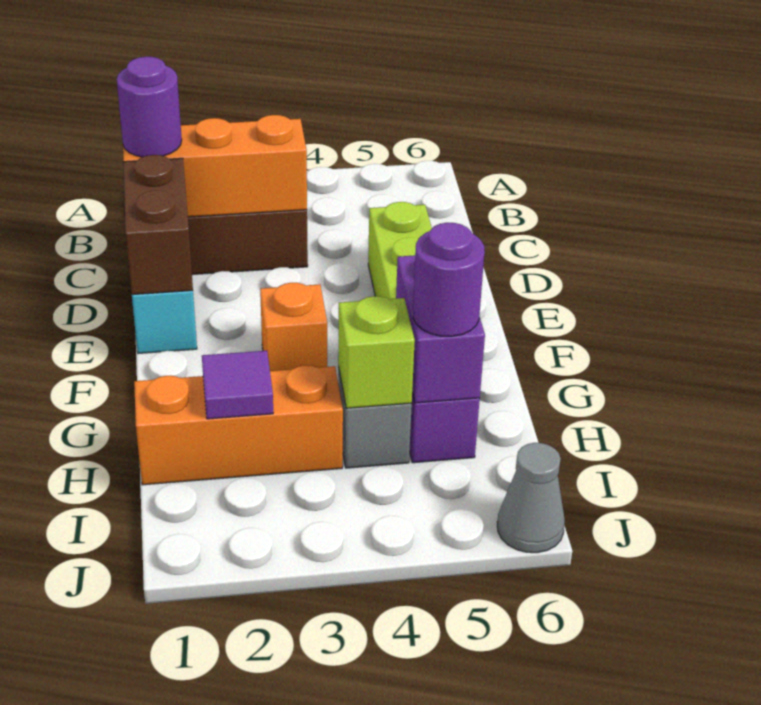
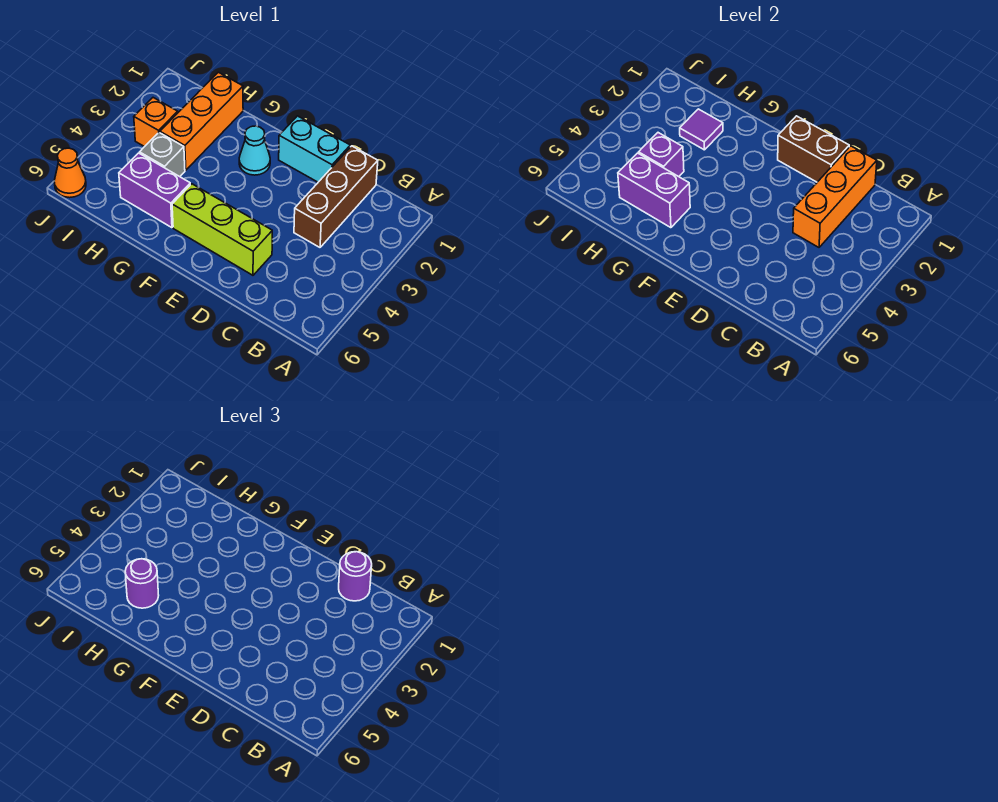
none -> cyan 1x1 cone [239,126,270,175]
orange 1x1 brick [260,283,327,371] -> orange 1x1 brick moved to [134,98,178,147]
lime 1x1 brick [338,296,415,408] -> purple 1x1 brick [639,133,684,177]
grey 1x1 cone [497,443,565,553] -> orange 1x1 cone [54,148,86,198]

